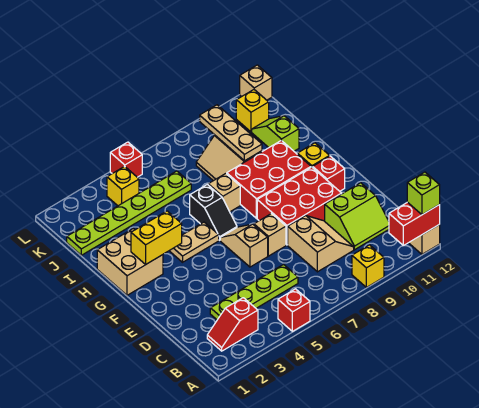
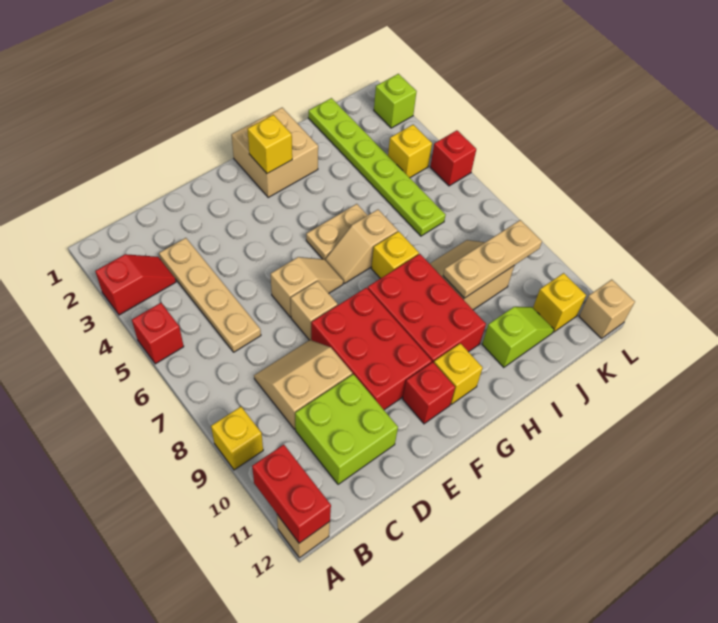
lime 1x1 brick [407,172,440,215] -> lime 1x1 brick moved to [374,74,417,128]
red 1x2 slope [207,298,258,351] -> red 1x2 slope turned to [95,254,176,315]
lime 1x4 plate [210,265,298,320] -> tan 1x4 plate [159,238,261,352]
tan 2x2 slope [288,216,354,272] -> tan 2x2 slope turned to [254,340,352,429]
lime 2x2 slope [325,183,389,250] -> lime 2x2 brick [295,374,398,484]
yellow 1x2 brick [131,211,182,265] -> yellow 1x1 brick [248,115,292,174]
tan 1x2 plate [169,222,219,262] -> tan 1x2 plate turned to [306,204,368,261]
black 1x2 slope [190,184,237,240] -> tan 1x2 slope [326,210,398,284]
tan 1x1 brick [208,174,240,212] -> yellow 1x1 brick [371,231,419,279]

